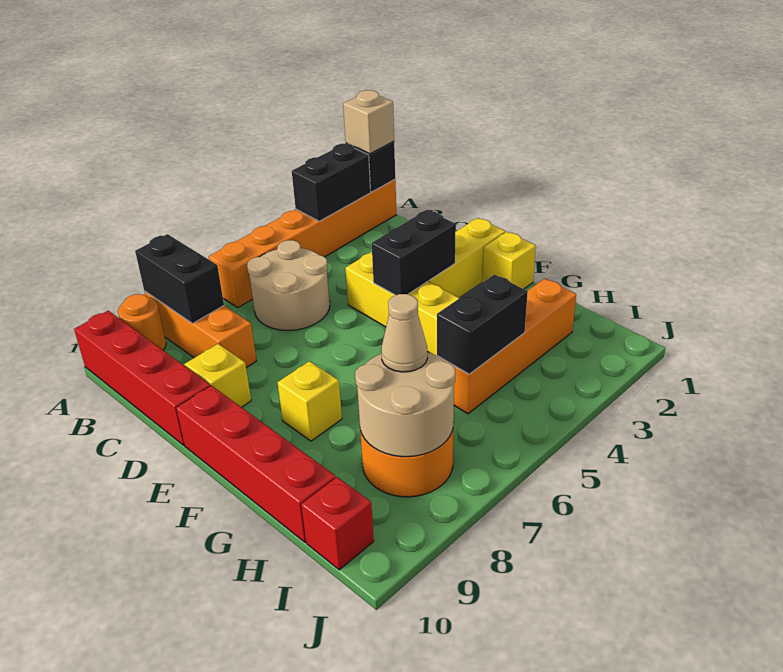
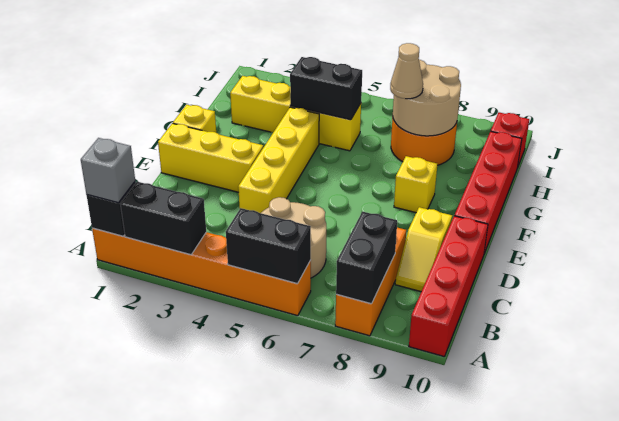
tan 1x1 brick [343,90,394,154] -> grey 1x1 brick [81,138,135,203]
orange 1x1 round brick [118,294,166,350] -> none
black 1x2 brick [372,210,456,295] -> black 1x2 brick moved to [226,208,311,284]
orange 1x4 brick [439,279,576,414] -> yellow 1x4 brick [230,76,361,151]

